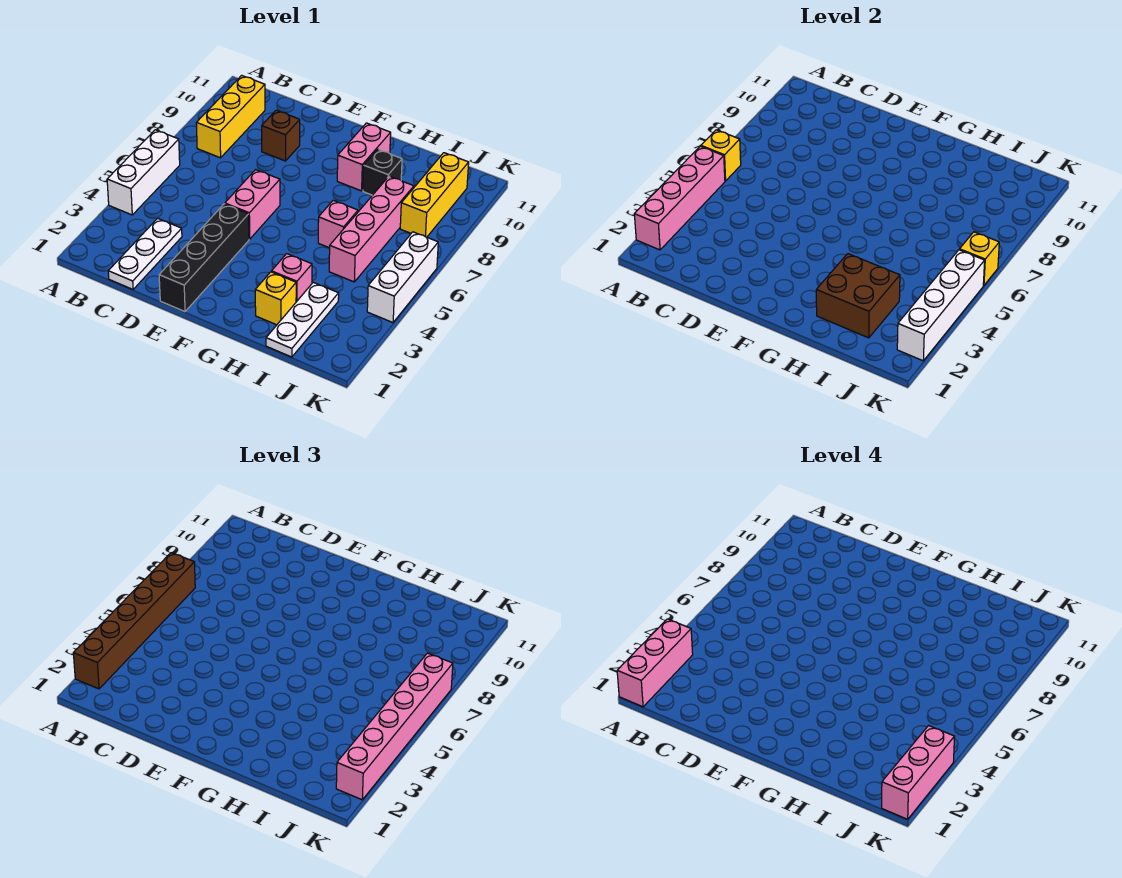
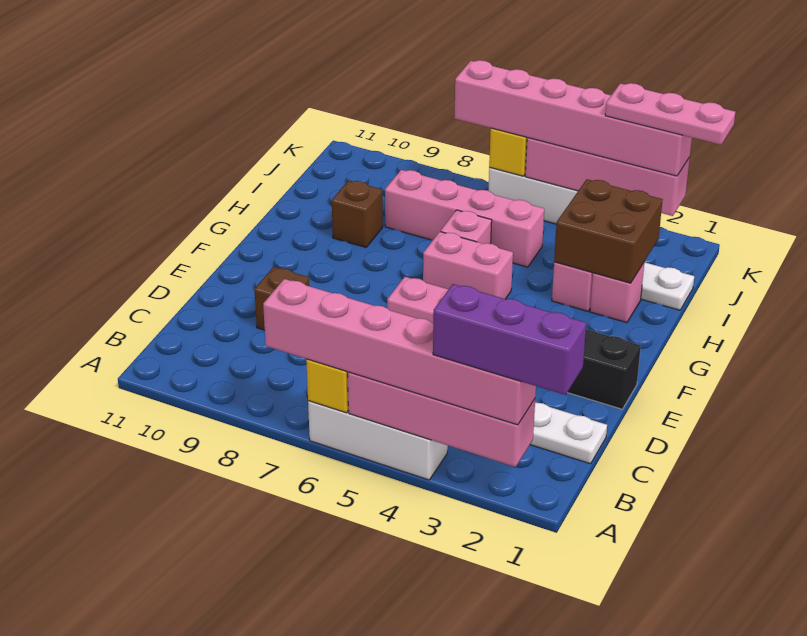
pink 1x3 brick [617,619,693,707] -> purple 1x3 brick [433,284,586,395]
brown 1x6 brick [73,553,195,689] -> pink 1x6 brick [263,279,536,425]
yellow 1x3 brick [196,75,265,158] -> none
pink 1x2 brick [337,123,391,191] -> pink 1x2 brick moved to [423,232,513,299]
yellow 1x1 brick [255,272,296,325] -> pink 1x1 brick [590,263,644,323]
black 1x1 brick [363,149,402,195] -> brown 1x1 brick [332,180,383,247]
yellow 1x3 brick [400,153,469,237] -> none
pink 1x3 brick [882,726,955,819] -> pink 1x3 plate [605,83,735,145]
white 1x4 brick [897,250,985,361] -> pink 1x4 brick [525,138,690,216]

